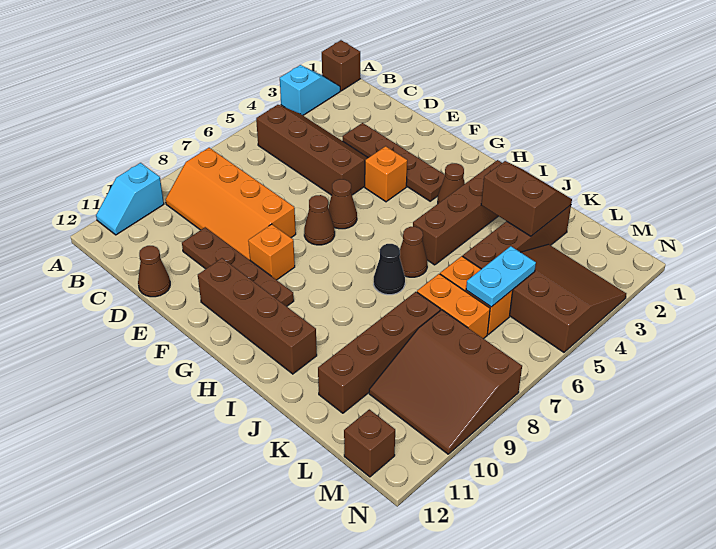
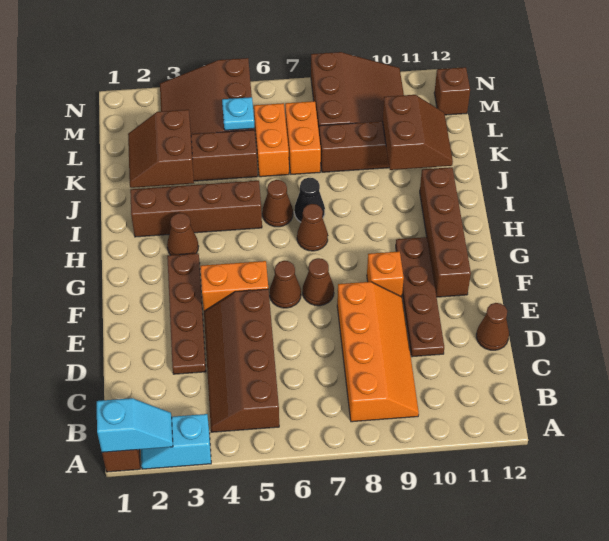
cyan 1x2 slope [96,163,164,235] -> cyan 1x2 slope moved to [97,398,173,452]
orange 1x1 brick [365,146,407,202] -> orange 1x2 brick [200,261,268,311]
none -> brown 1x1 cone [297,204,328,251]
none -> brown 2x2 slope [383,95,453,170]
cyan 1x2 plate [466,246,536,307] -> cyan 1x1 plate [222,97,254,130]

